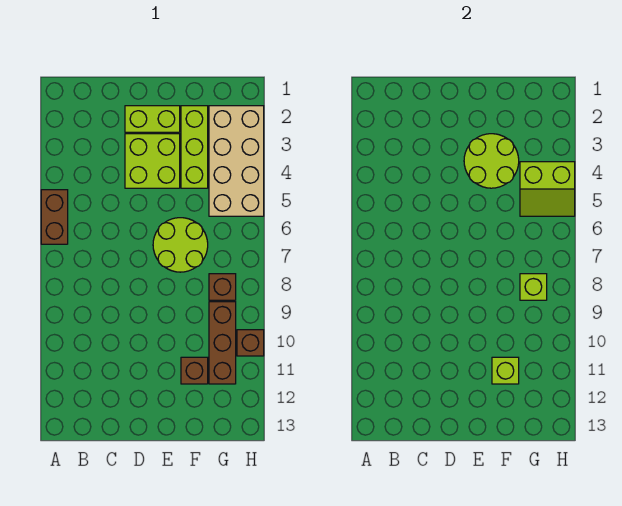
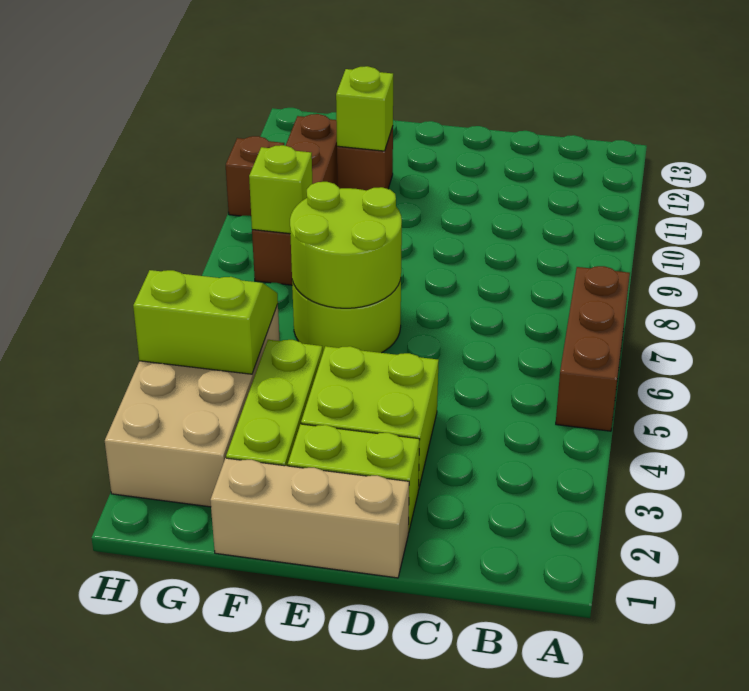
brown 1x2 brick [41,190,68,244] -> brown 1x3 brick [556,266,630,431]
none -> tan 1x3 brick [210,458,409,578]
lime 2x2 round brick [464,134,519,188] -> lime 2x2 round brick moved to [290,182,402,308]

